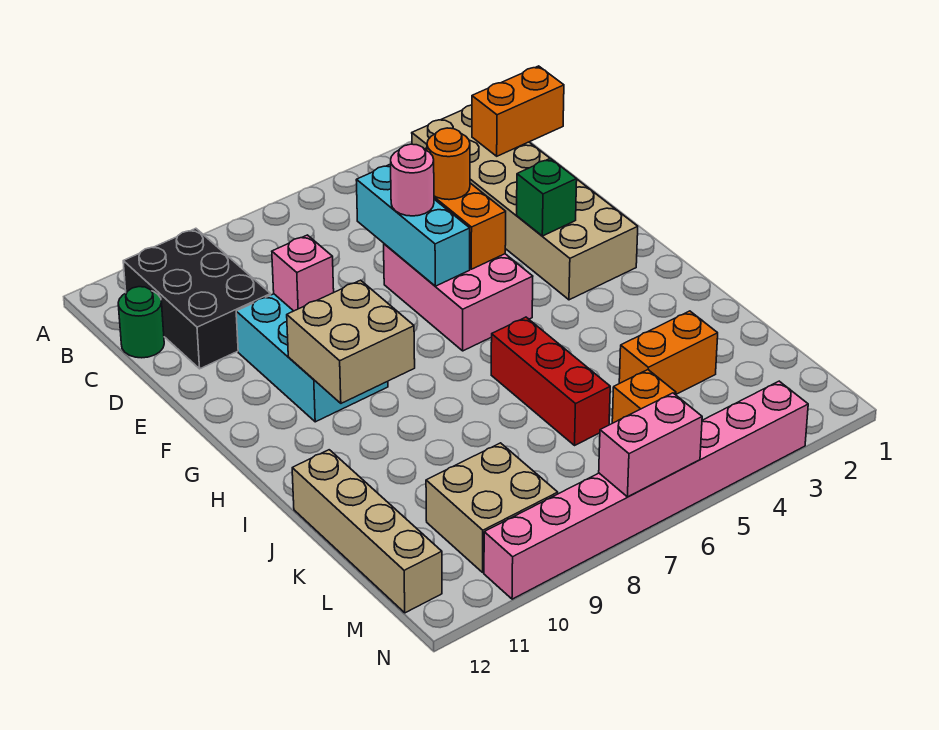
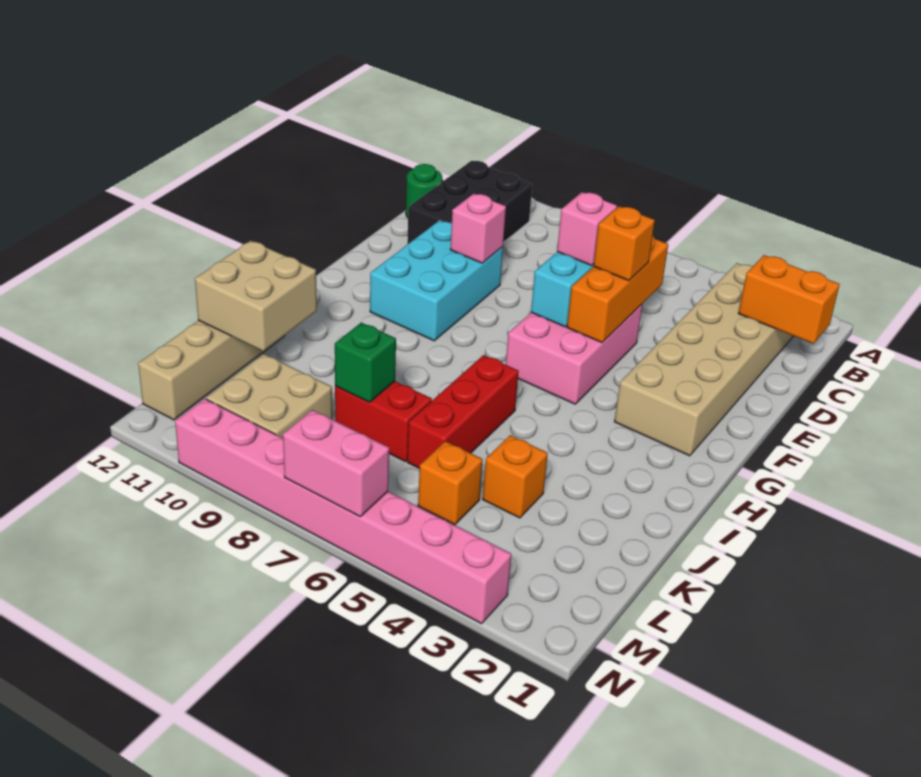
orange 1x1 round brick [427,128,470,200] -> orange 1x1 brick [594,206,655,281]
pink 1x1 round brick [391,144,434,216] -> pink 1x1 brick [557,192,617,265]
green 1x1 brick [517,158,577,236] -> green 1x1 brick moved to [335,323,396,402]
tan 2x2 brick [287,280,415,403] -> tan 2x2 brick moved to [195,241,317,351]
orange 1x2 brick [619,311,718,394] -> orange 1x1 brick [483,435,548,518]
none -> red 1x2 brick [335,381,432,462]

